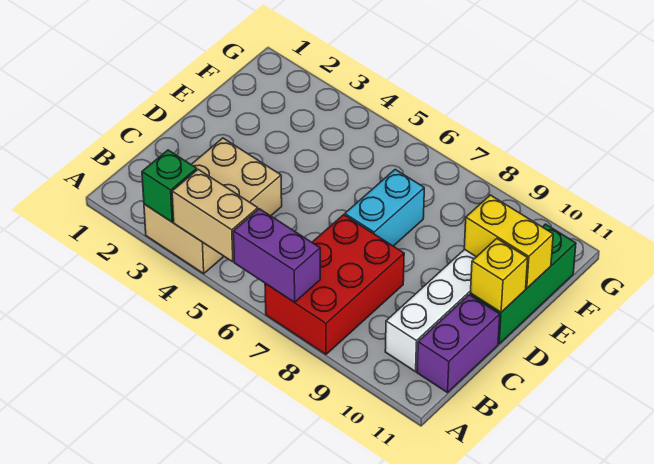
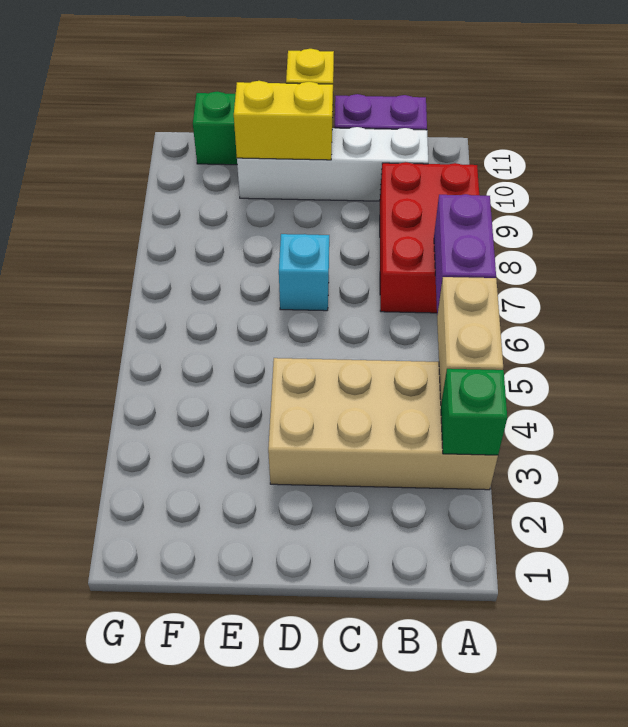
tan 2x3 brick [144,138,282,274] -> tan 2x4 brick [268,358,498,490]
red 2x3 brick [265,215,404,354] -> red 2x3 brick turned to [380,162,479,313]
cyan 1x2 brick [345,170,424,246] -> cyan 1x1 brick [279,234,329,311]
yellow 1x2 brick [464,195,553,288] -> yellow 1x2 brick turned to [234,81,333,160]

